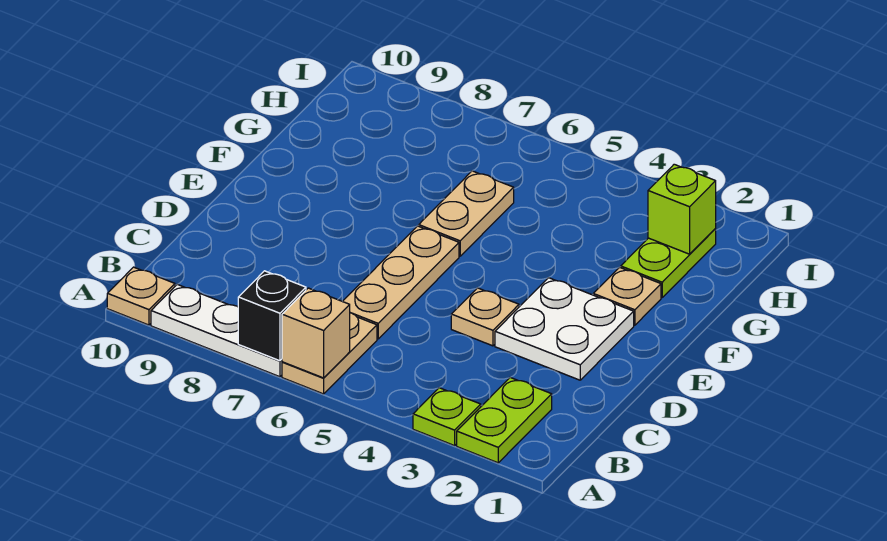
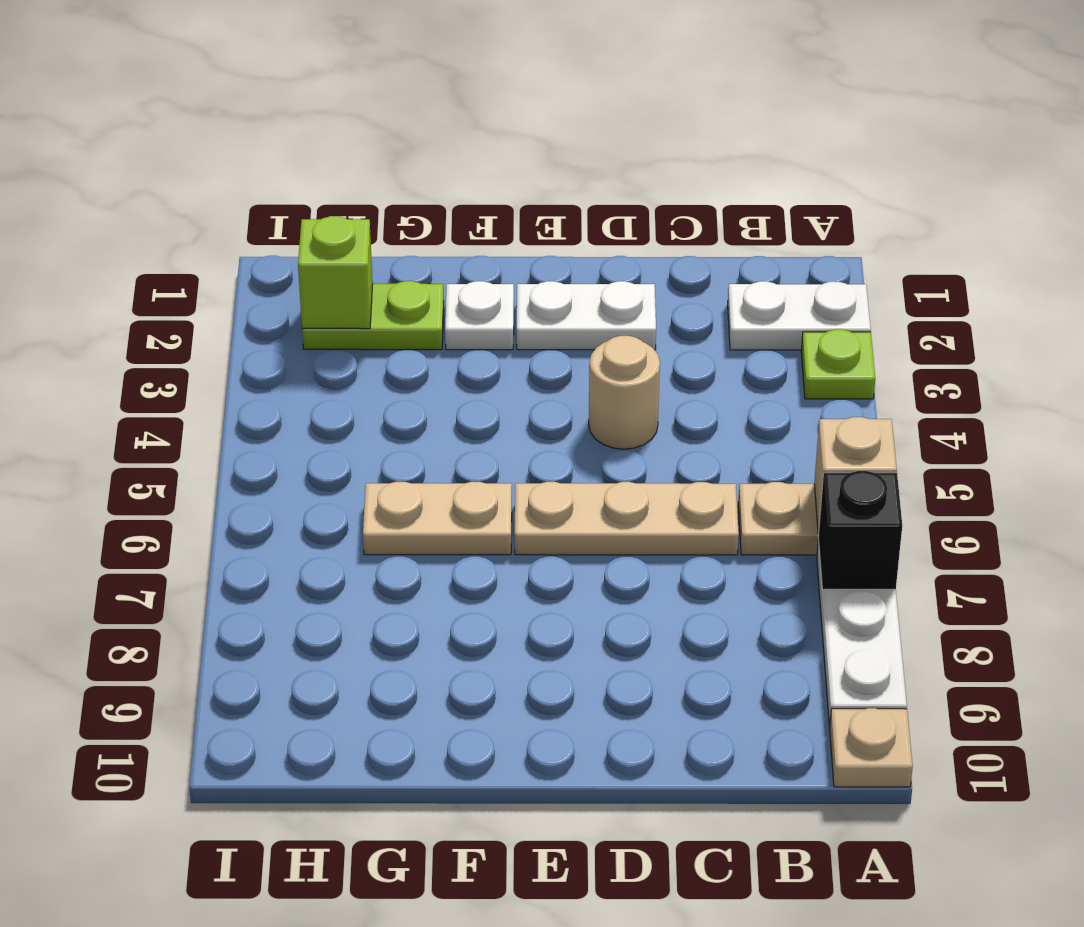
lime 1x2 plate [457,377,552,463] -> white 1x2 plate [728,281,871,350]
white 2x2 plate [495,278,634,380] -> white 1x2 plate [517,281,656,350]
tan 1x1 plate [451,288,519,346] -> tan 1x1 round brick [589,336,660,449]
tan 1x1 plate [593,267,661,325] -> white 1x1 plate [445,281,514,350]

